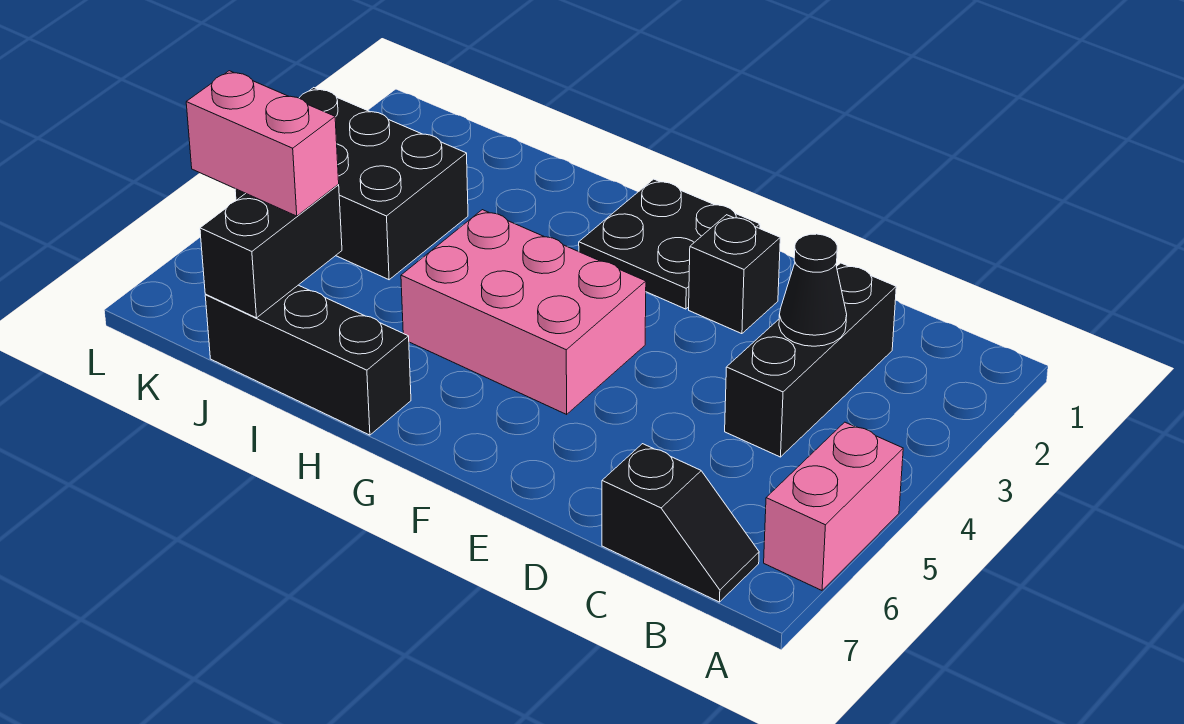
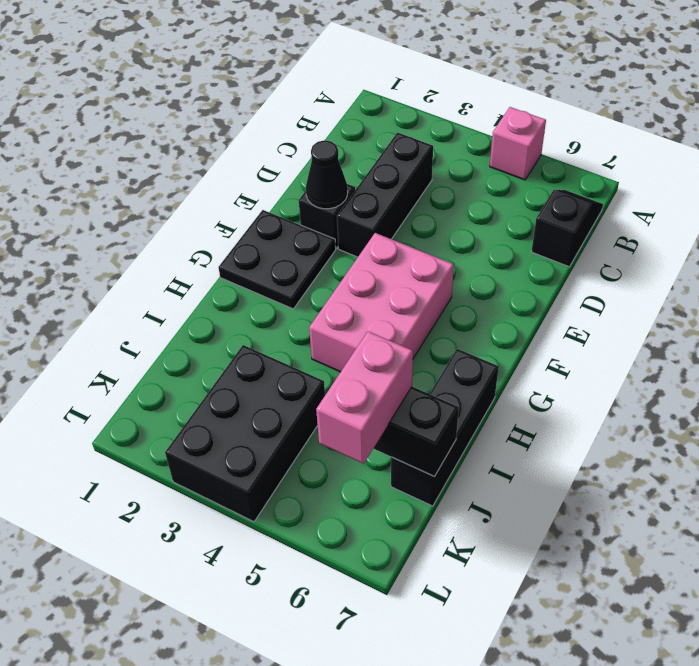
pink 1x2 brick [764,422,903,590] -> pink 1x1 brick [490,107,546,180]
black 1x3 brick [725,263,896,457] -> black 1x3 brick turned to [337,132,433,257]
black 1x1 cone [779,234,847,346] -> black 1x1 cone moved to [306,140,348,209]

